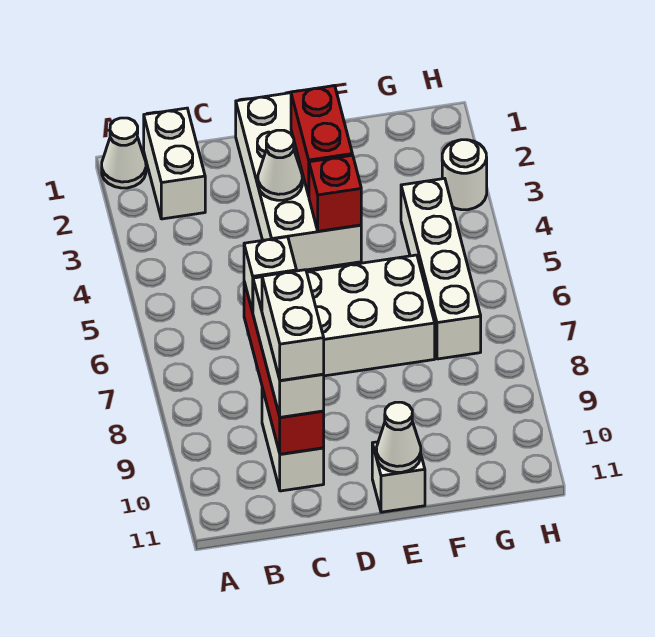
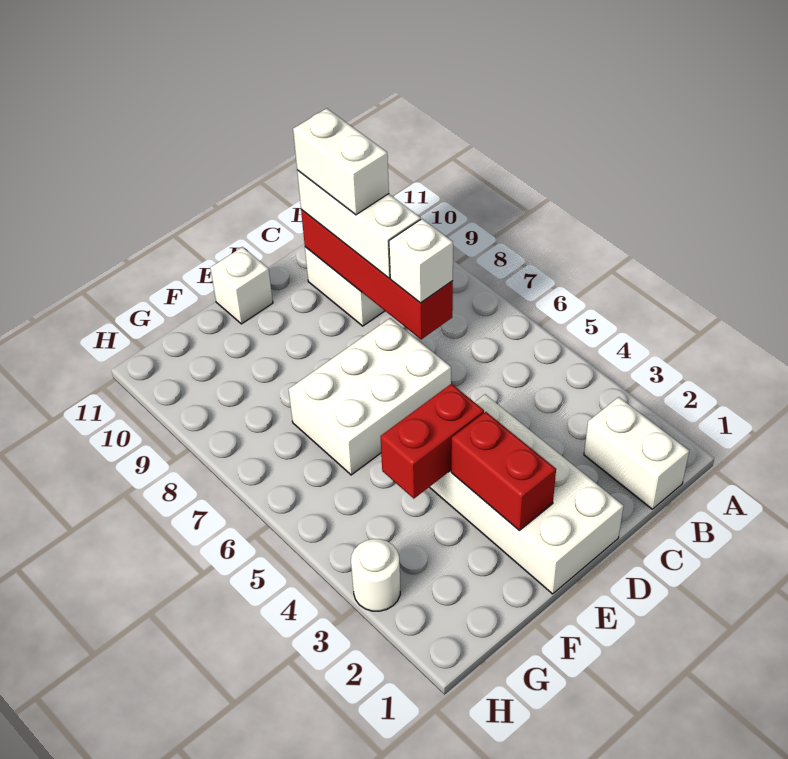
white 1x1 cone [102,118,146,188] -> none
white 1x1 cone [258,130,302,200] -> none
red 1x1 brick [309,155,361,231] -> red 1x2 brick [380,384,484,499]
white 1x1 cone [376,402,421,472] -> none
white 1x4 brick [401,178,481,359] -> none

